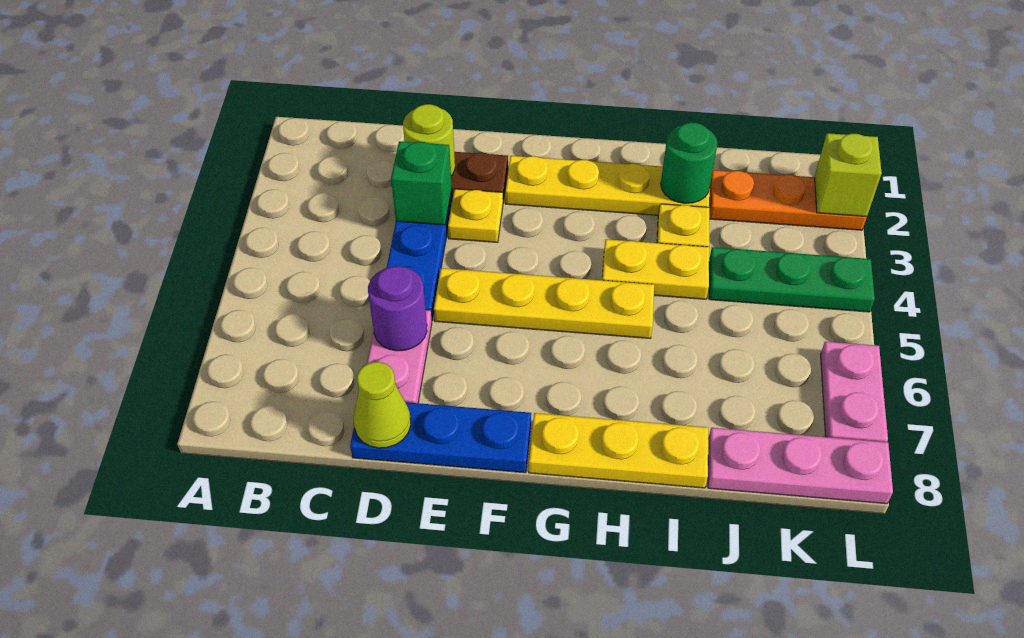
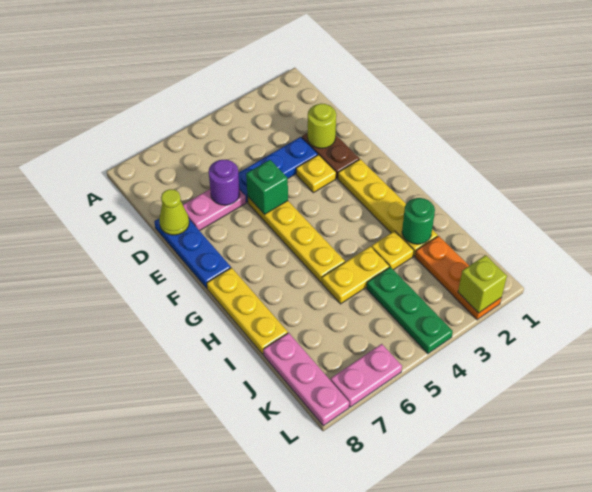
green 1x1 brick [391,141,452,225] -> green 1x1 brick moved to [246,160,288,214]
yellow 1x2 plate [602,239,709,299] -> yellow 1x2 plate turned to [322,246,389,304]

